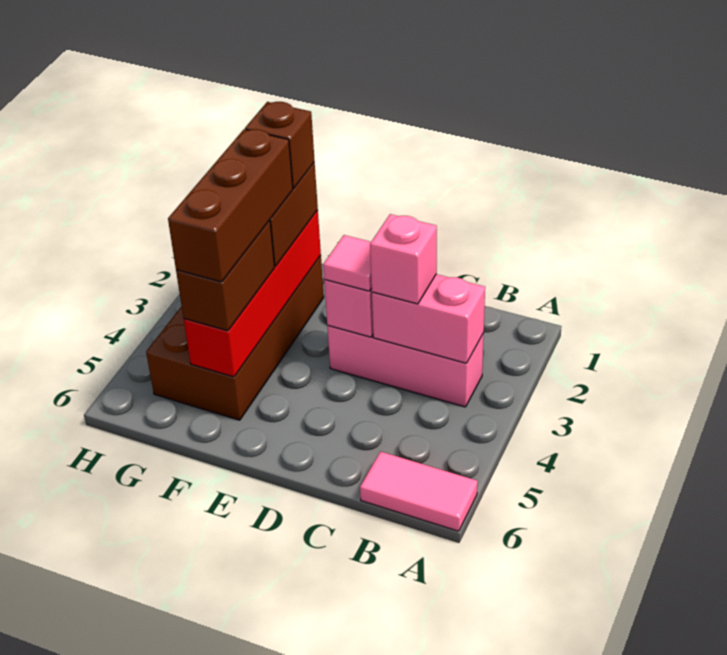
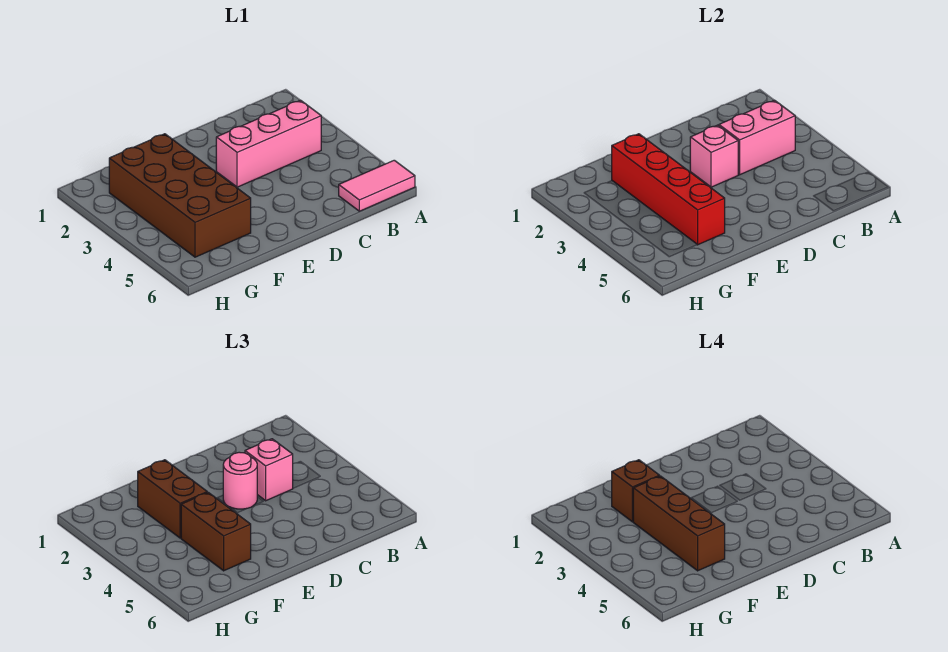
pink 1x1 tile [323,235,372,291] -> pink 1x1 round brick [223,452,257,509]

